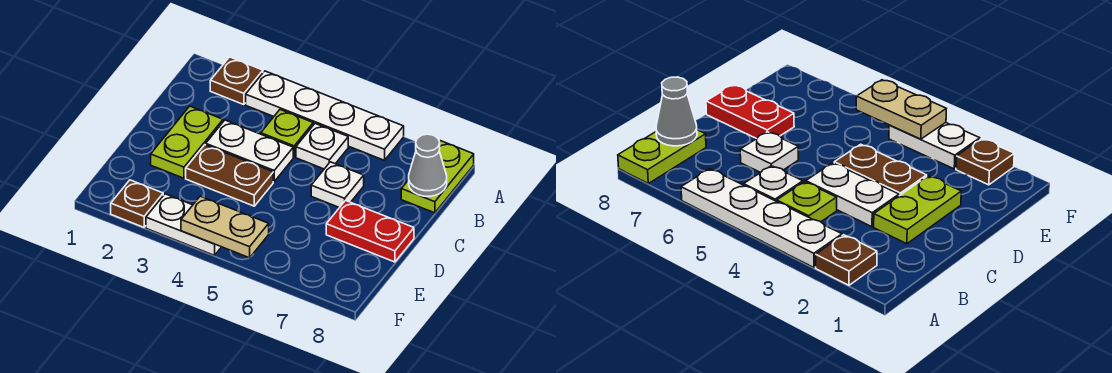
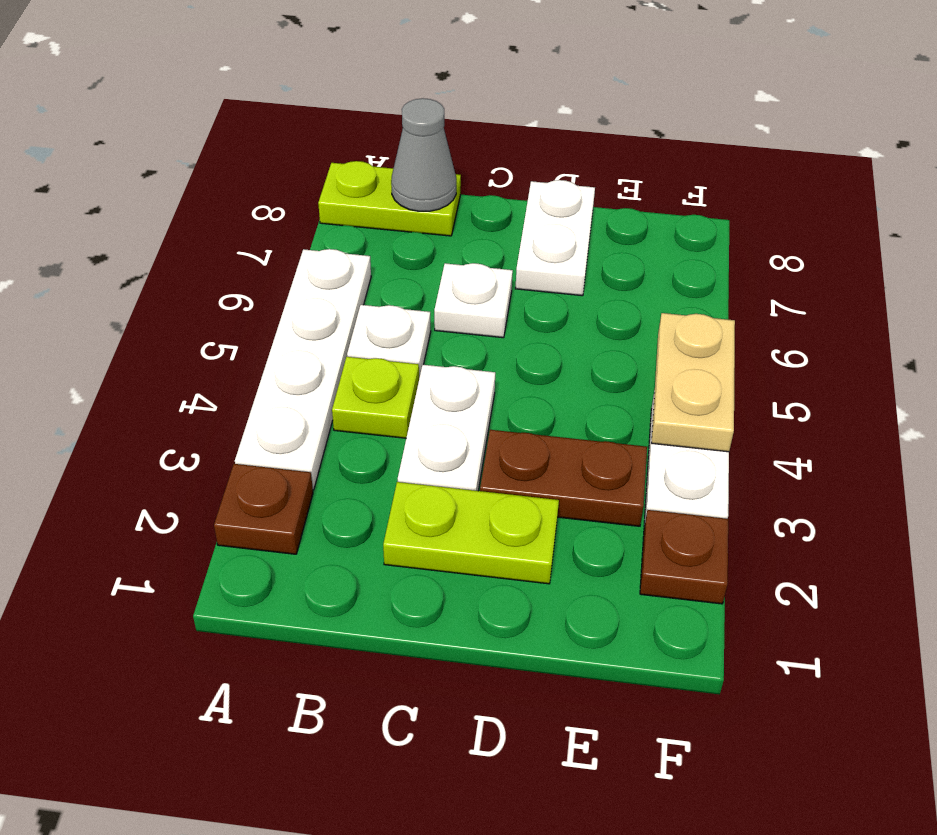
brown 1x2 plate [186,145,273,206] -> brown 1x2 plate turned to [480,430,647,526]
red 1x2 plate [326,201,414,262] -> white 1x2 plate [515,180,595,296]

